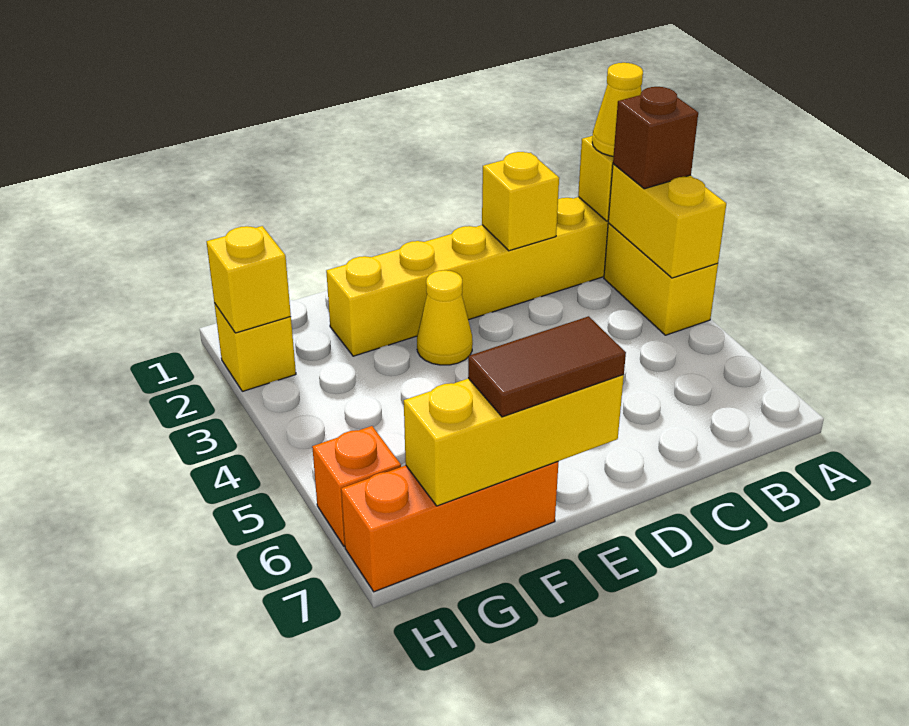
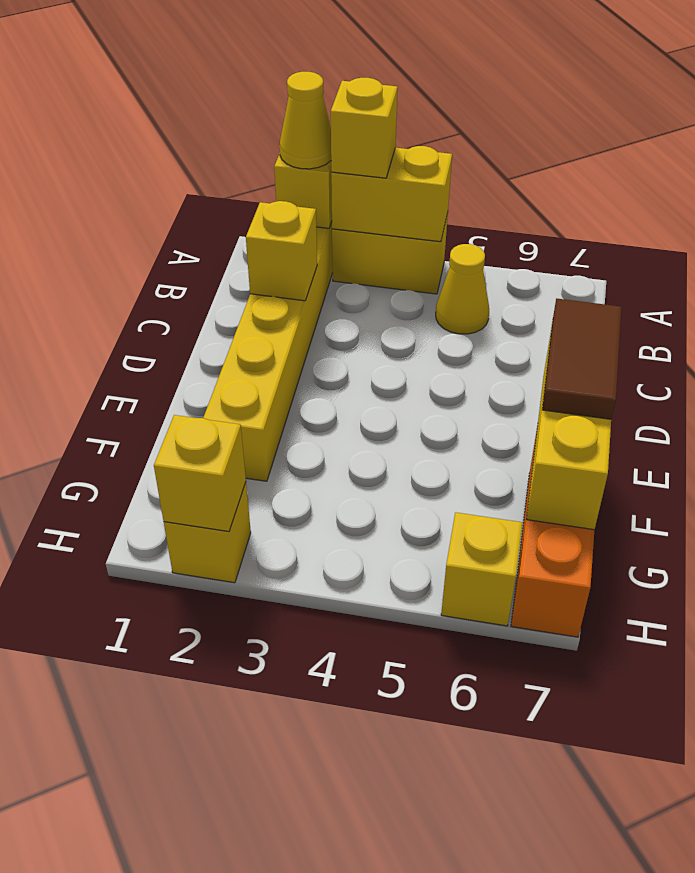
brown 1x1 brick [613,87,698,189] -> yellow 1x1 brick [331,78,398,178]
yellow 1x1 cone [417,270,473,365] -> yellow 1x1 cone moved to [436,244,489,334]
orange 1x1 brick [312,426,401,546] -> yellow 1x1 brick [441,512,522,626]

